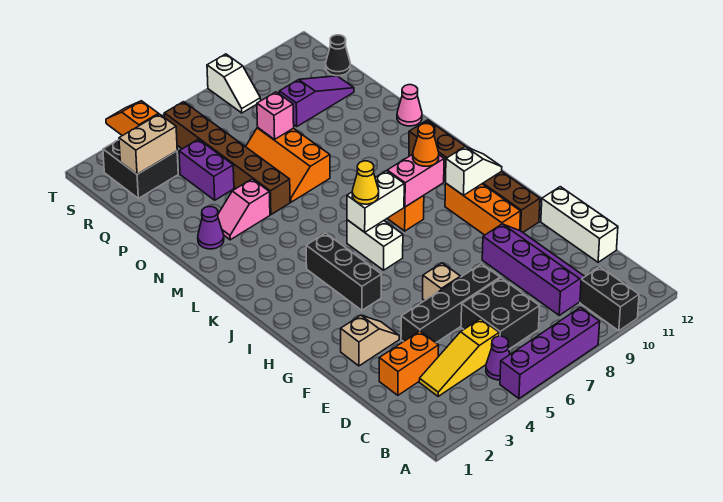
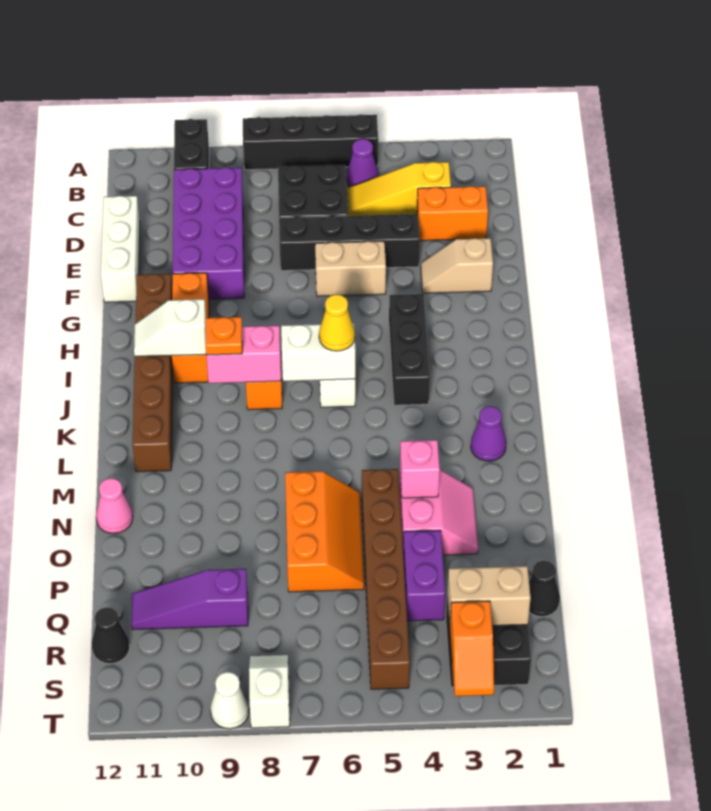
purple 1x4 brick [500,307,600,398] -> black 1x4 brick [243,114,378,170]
yellow 1x3 slope [419,319,499,396] -> yellow 1x3 slope turned to [347,162,451,216]
purple 2x4 slope [482,224,585,315] -> purple 2x4 brick [173,168,244,299]
tan 1x1 brick [423,263,461,301] -> tan 1x2 brick [315,241,386,296]
orange 1x1 cone [413,124,439,166] -> orange 1x1 plate [206,317,242,355]
purple 1x1 cone [198,207,224,249] -> purple 1x1 cone moved to [471,406,506,461]
pink 1x2 slope [218,179,270,240] -> pink 2x2 slope [399,470,478,555]
pink 1x1 brick [257,92,294,139] -> pink 1x1 brick moved to [400,440,440,498]
none -> black 1x1 cone [529,561,560,617]
none -> white 1x1 cone [210,672,249,729]

